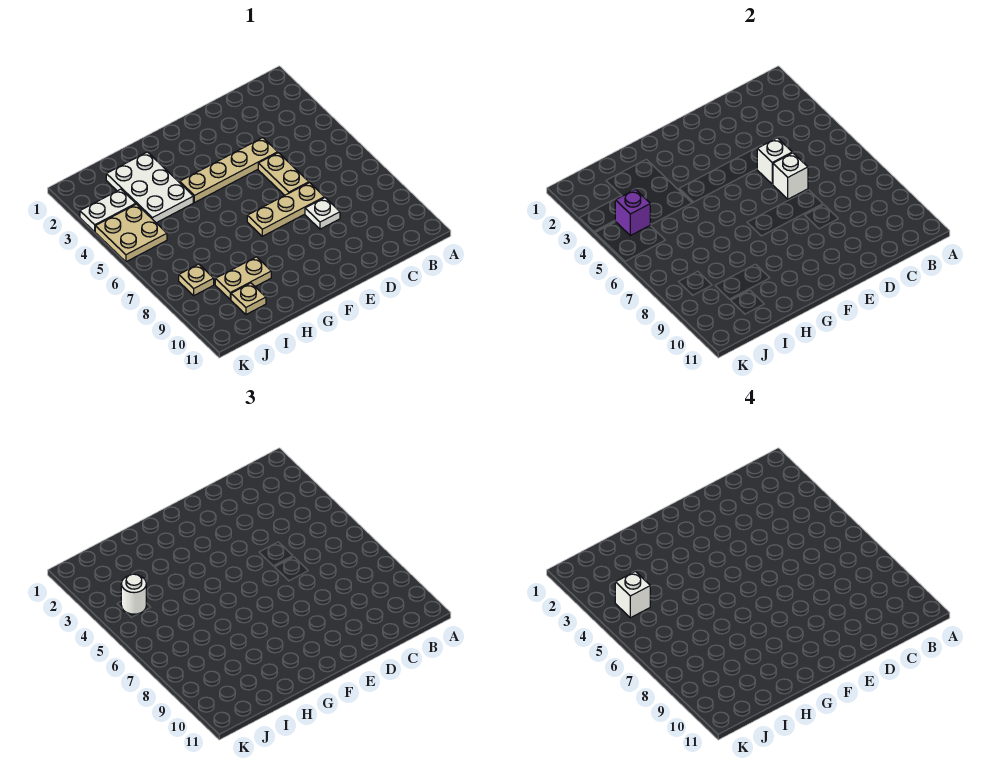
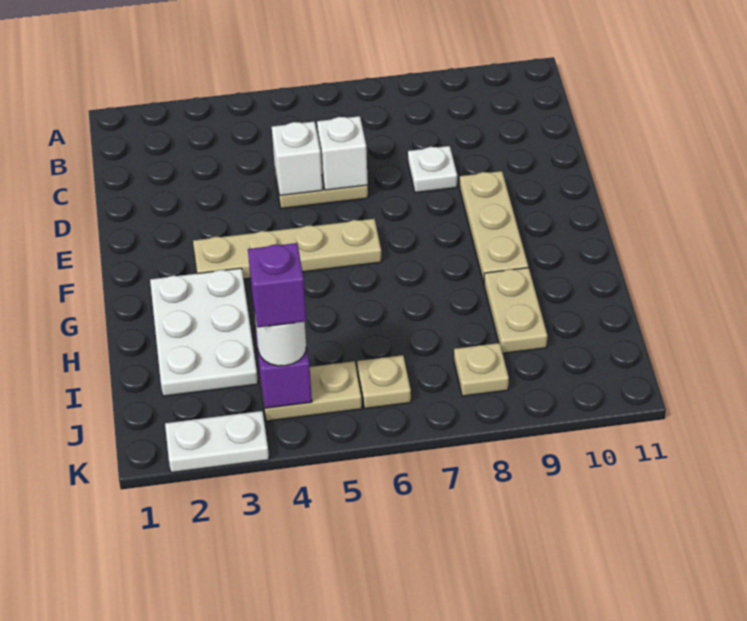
tan 1x4 plate [180,138,278,203] -> tan 1x4 plate turned to [193,219,382,279]
tan 1x3 plate [247,183,324,236] -> tan 1x3 plate moved to [460,171,528,283]
white 2x3 plate [106,152,193,223] -> white 2x3 plate turned to [150,268,258,396]
tan 1x1 plate [231,283,266,314] -> tan 1x1 plate moved to [357,355,411,408]
white 1x2 plate [80,189,136,232] -> white 1x2 plate turned to [165,411,269,473]
tan 2x2 plate [95,204,167,262] -> tan 1x2 plate [260,361,362,421]
white 1x1 brick [615,571,650,618] -> purple 1x1 brick [248,243,306,328]

